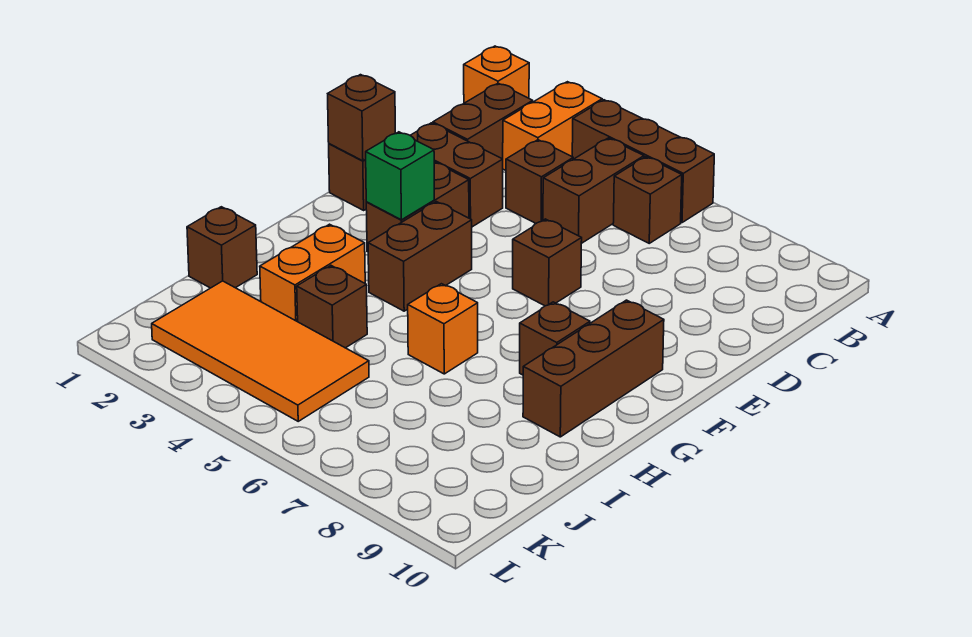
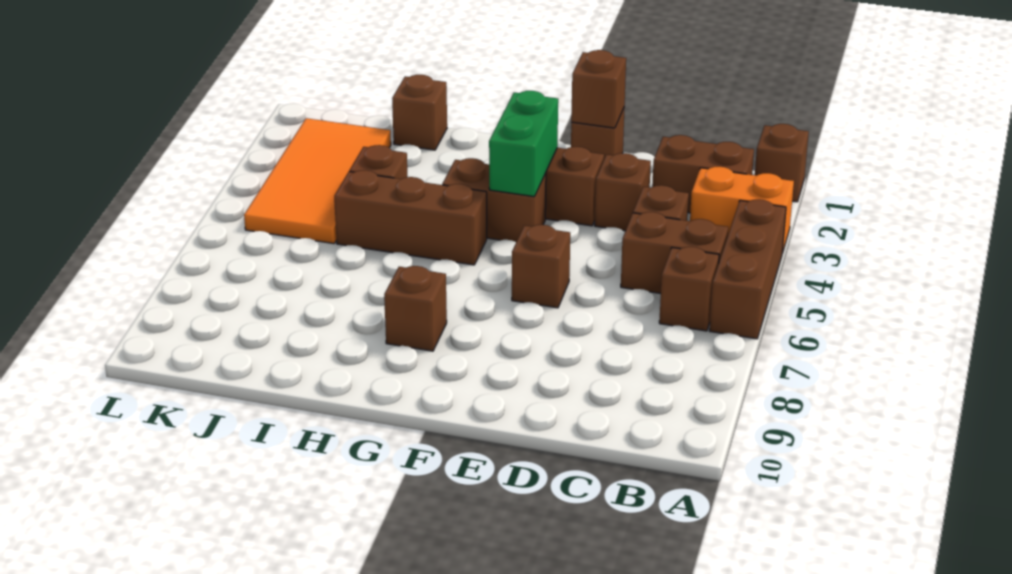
orange 1x1 brick [464,46,529,103] -> brown 1x1 brick [755,124,809,202]
brown 1x2 brick [410,123,503,227] -> brown 1x1 brick [595,153,651,231]
green 1x1 brick [366,132,434,220] -> green 1x2 brick [489,91,558,197]
brown 1x3 brick [523,300,664,437] -> brown 1x3 brick moved to [334,170,487,265]
orange 1x2 brick [260,224,365,322] -> none
orange 1x1 brick [408,284,478,374] -> none

